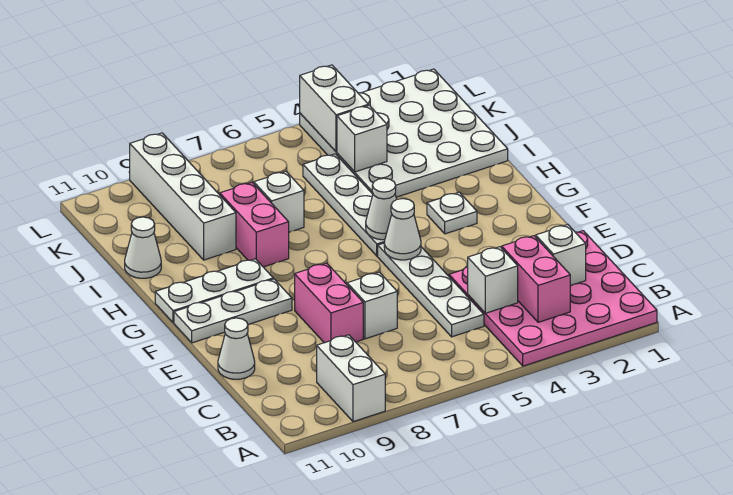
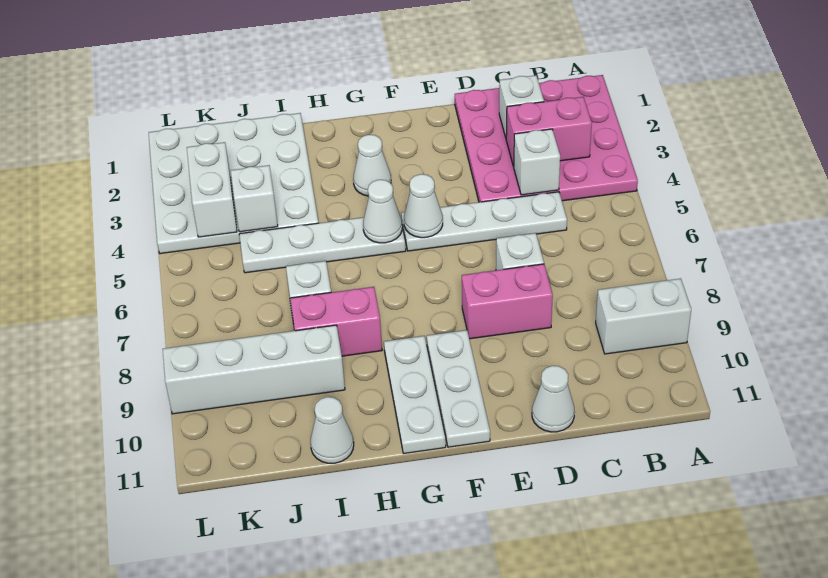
white 1x1 plate [427,192,477,234] -> white 1x1 cone [353,135,391,196]
white 1x2 brick [300,65,368,152] -> white 1x2 brick turned to [187,142,237,237]

